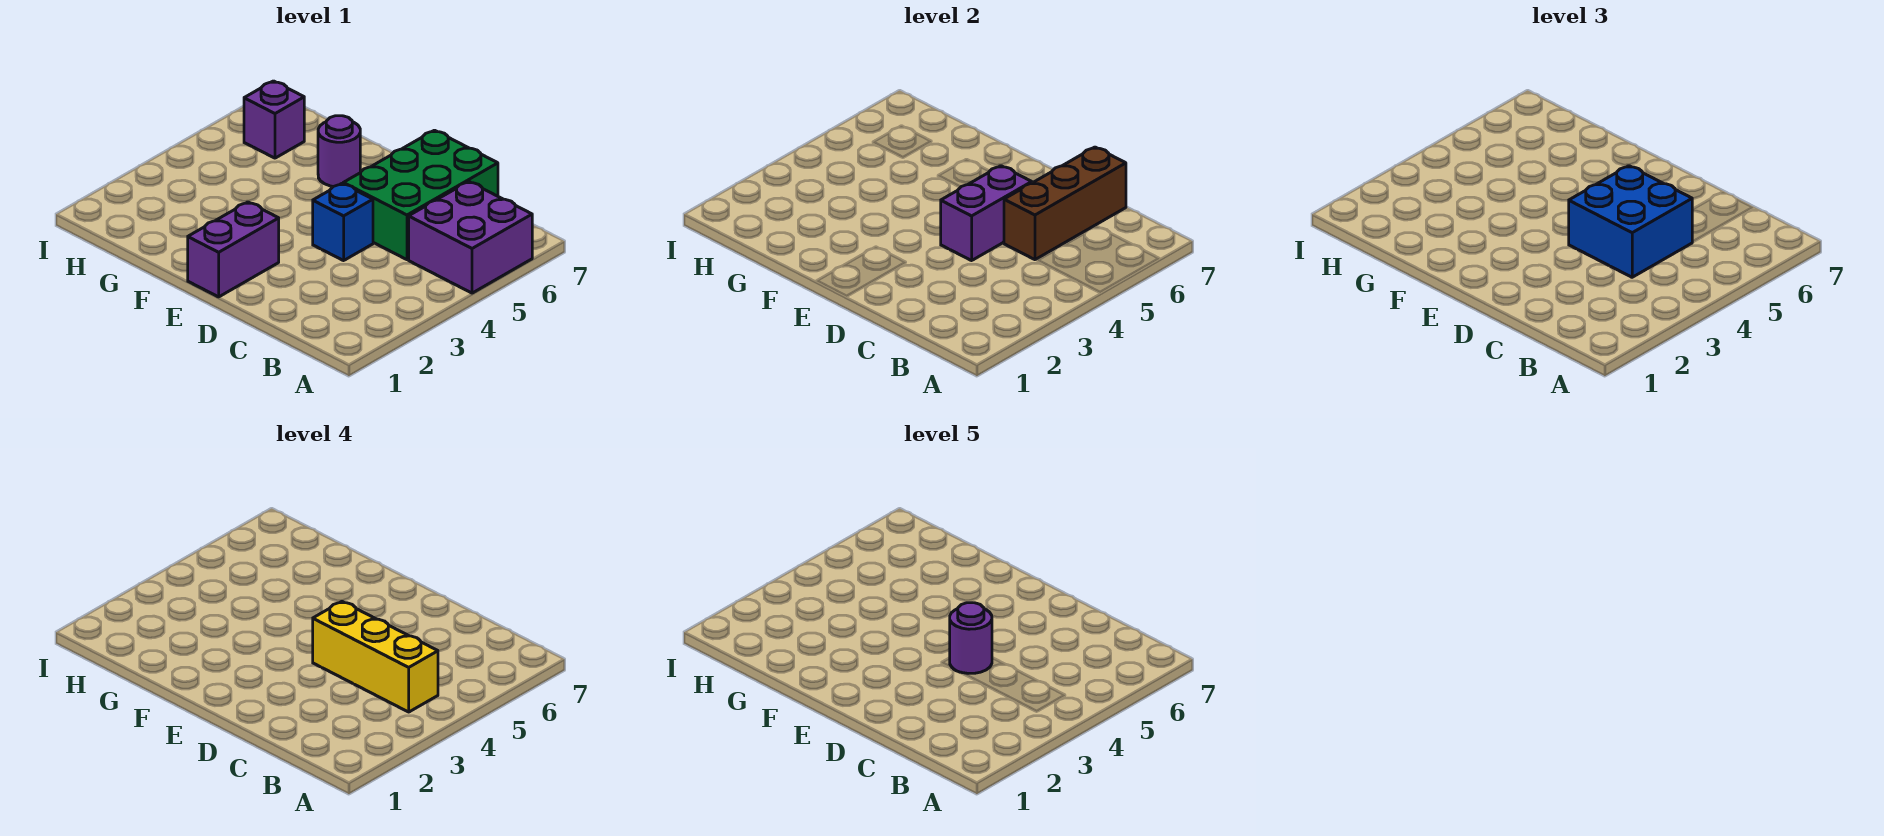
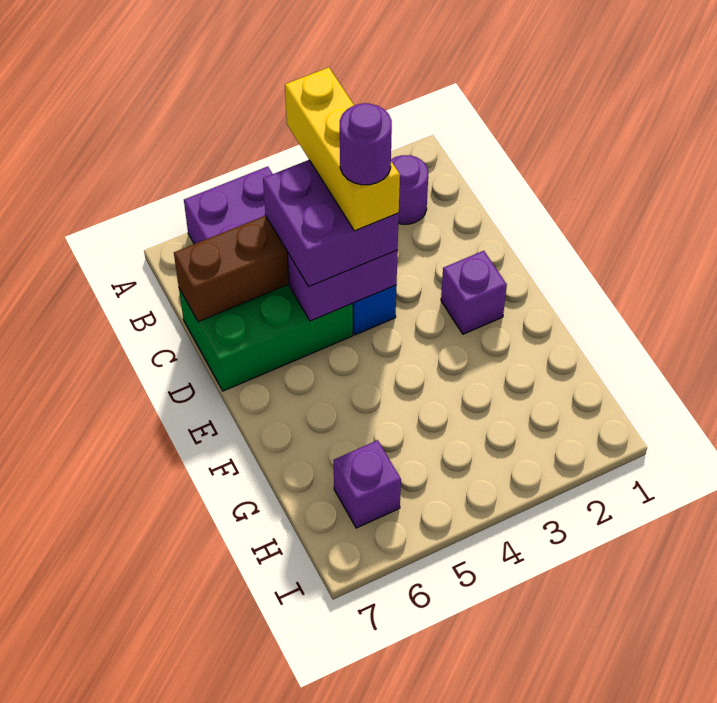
blue 2x2 brick [1569,166,1692,277] -> purple 2x2 brick [263,160,399,286]
purple 1x2 brick [188,202,279,297] -> purple 1x1 brick [441,251,507,334]
purple 1x1 round brick [318,116,360,186] -> purple 1x1 round brick moved to [391,155,428,224]

